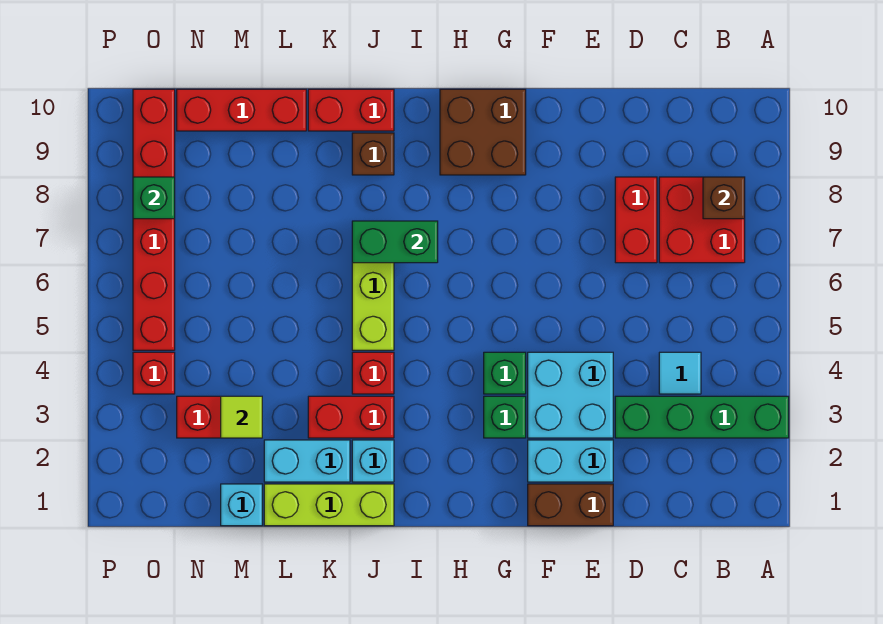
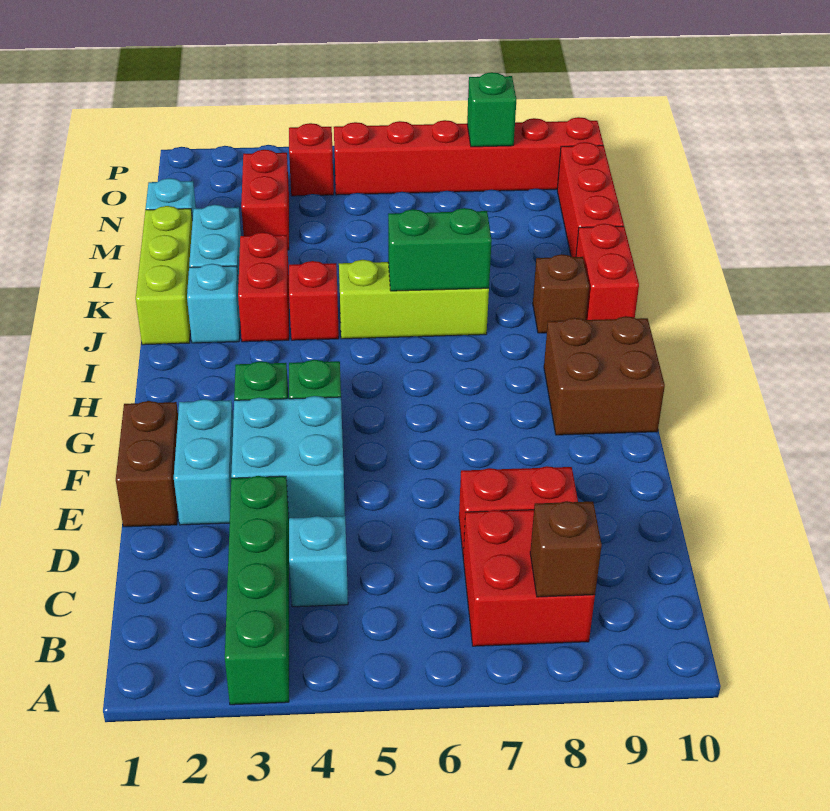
cyan 1x1 tile [659,352,701,394] -> cyan 1x1 brick [289,516,348,607]
green 1x2 brick [352,221,438,263] -> green 1x2 brick turned to [388,208,492,291]
lime 1x1 tile [221,396,262,438] -> none

